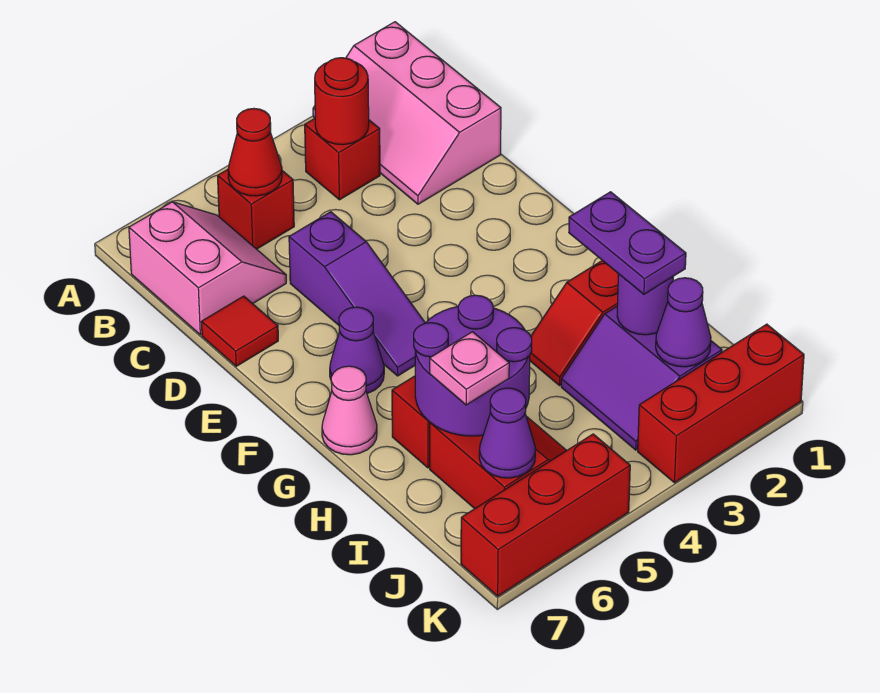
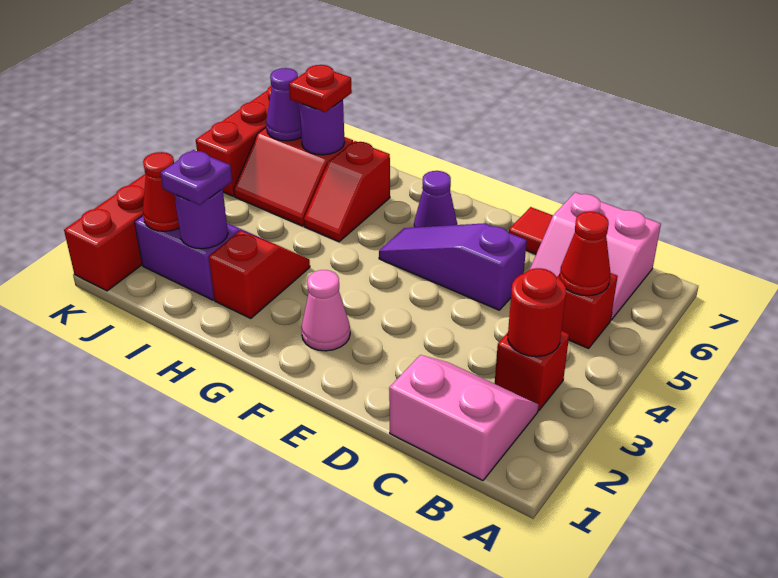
pink 2x3 slope [313,22,501,204] -> pink 2x2 slope [389,355,539,481]
pink 1x1 cone [322,366,377,455] -> pink 1x1 cone moved to [301,270,350,351]
purple 1x2 plate [569,192,686,294] -> purple 1x1 plate [160,150,232,205]
purple 2x2 round brick [414,295,532,436] -> purple 1x1 round brick [299,100,345,155]
pink 1x1 plate [430,332,509,405] -> red 1x1 plate [289,65,352,112]
purple 1x1 cone [656,278,711,367] -> red 1x1 cone [143,152,179,231]

